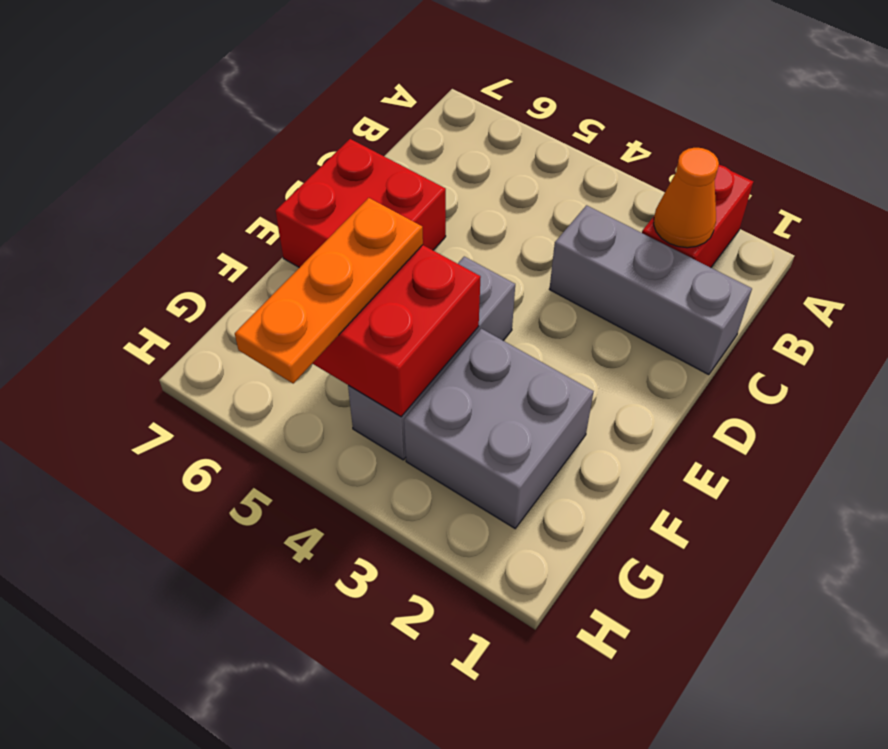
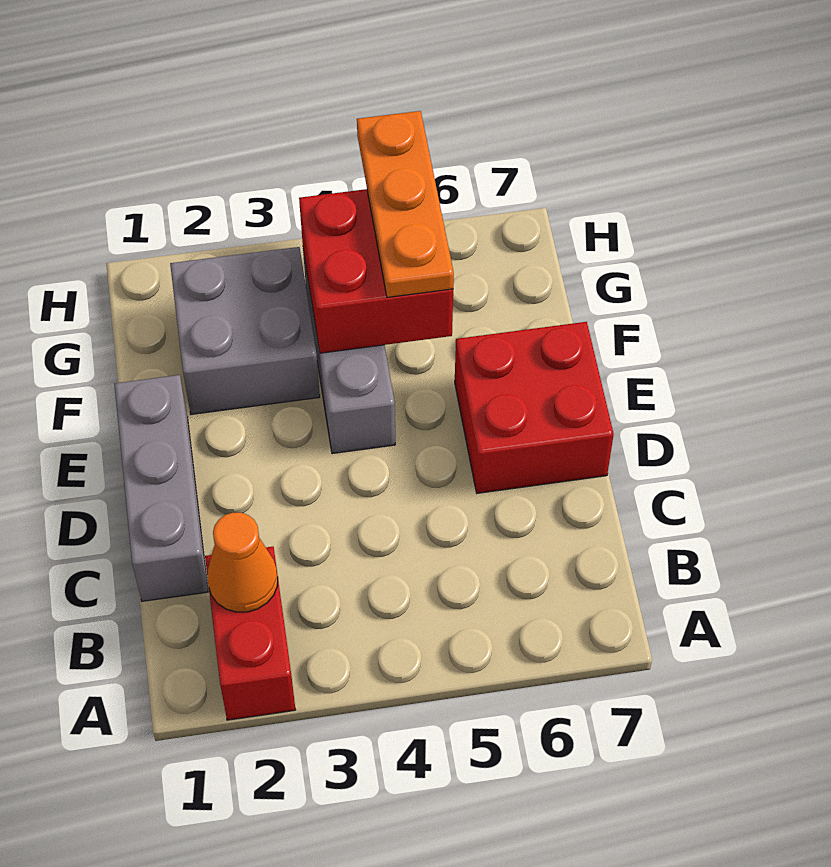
grey 1x3 brick [550,205,752,375] -> grey 1x3 brick turned to [114,375,208,601]

